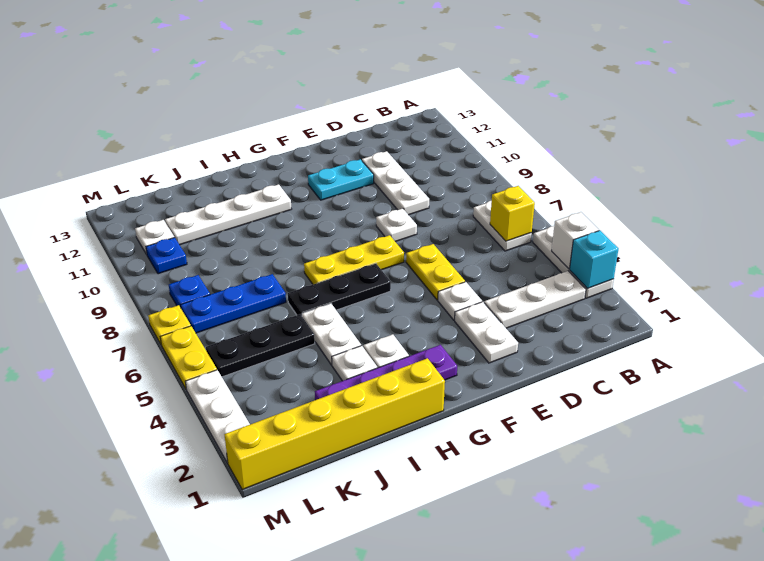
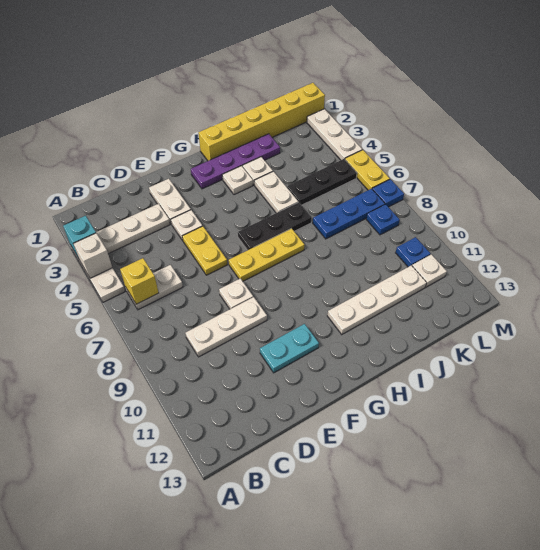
white 1x2 plate [473,201,532,251] -> white 1x2 plate turned to [126,265,183,310]
white 1x3 plate [362,151,429,215] -> white 1x3 plate turned to [185,297,267,357]
yellow 1x1 plate [148,305,191,344] -> blue 1x1 plate [372,179,404,207]

